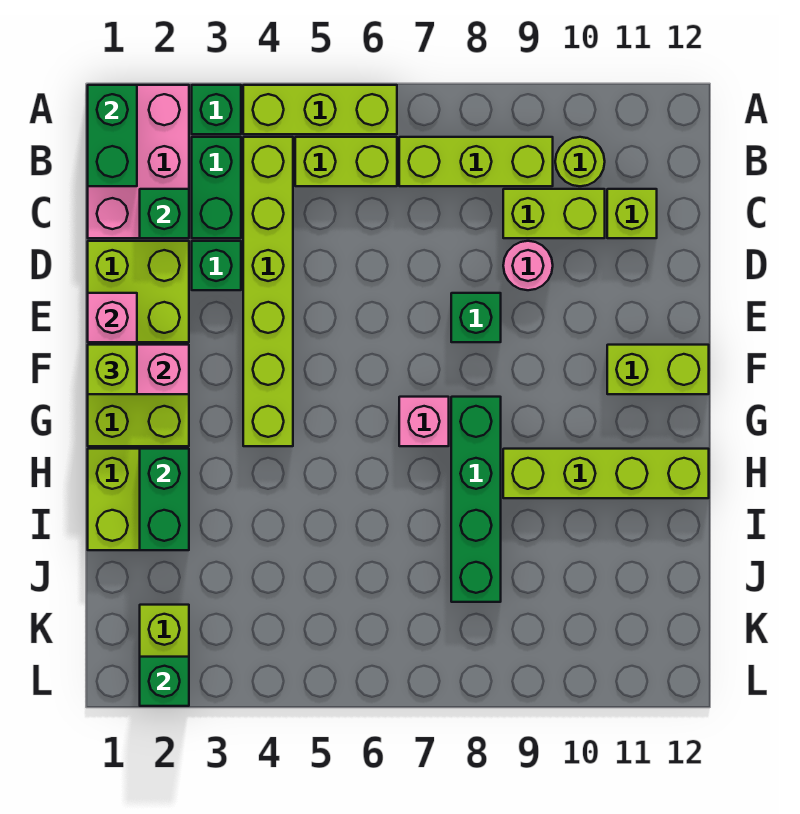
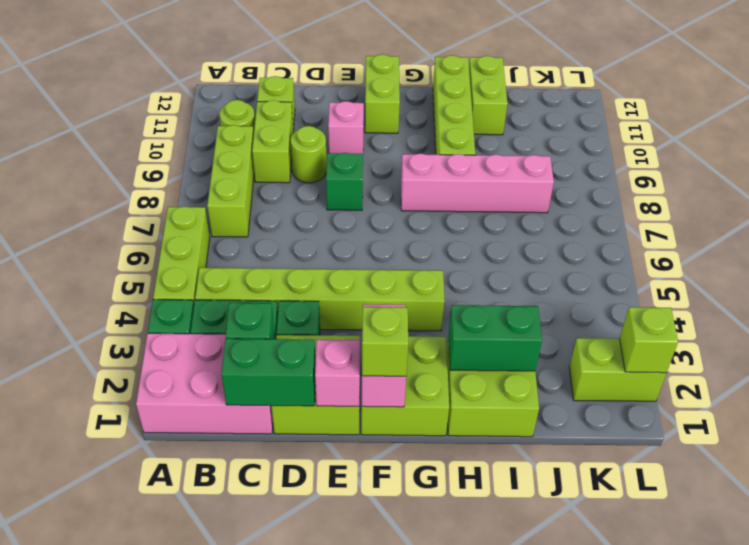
green 1x2 brick [88,85,137,186] -> green 1x2 brick moved to [222,339,316,406]
lime 1x2 brick [295,137,397,186] -> lime 1x2 brick moved to [469,56,507,135]
pink 1x1 round brick [503,241,553,290] -> lime 1x1 round brick [291,126,327,183]
pink 1x1 brick [399,397,449,446] -> pink 1x1 brick moved to [328,101,364,154]
green 1x4 brick [451,397,501,602] -> pink 1x4 brick [401,154,554,213]
green 1x1 brick [140,657,189,706] -> lime 1x1 brick [619,307,678,373]

